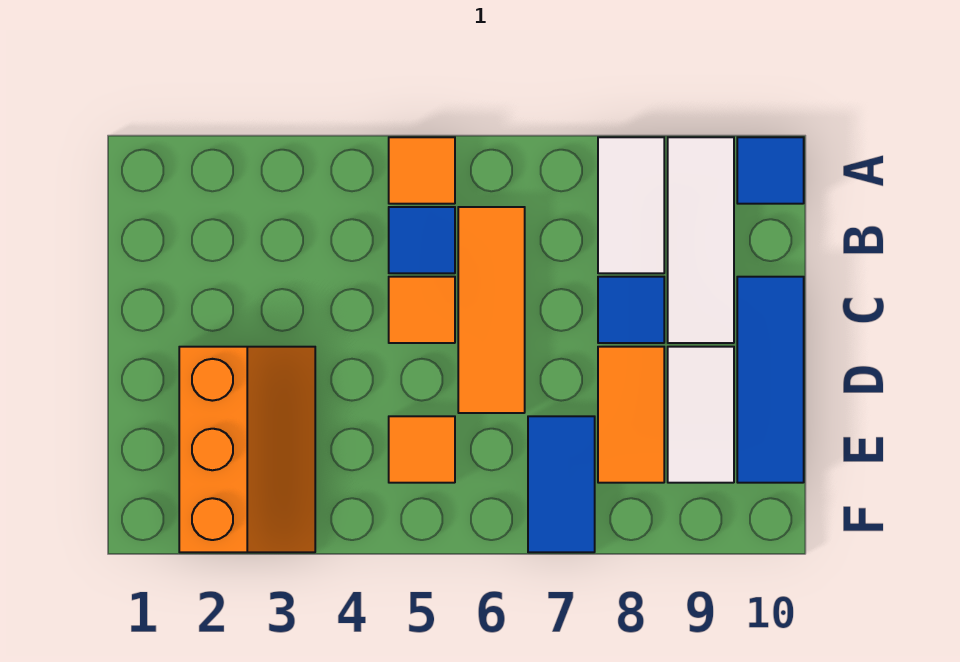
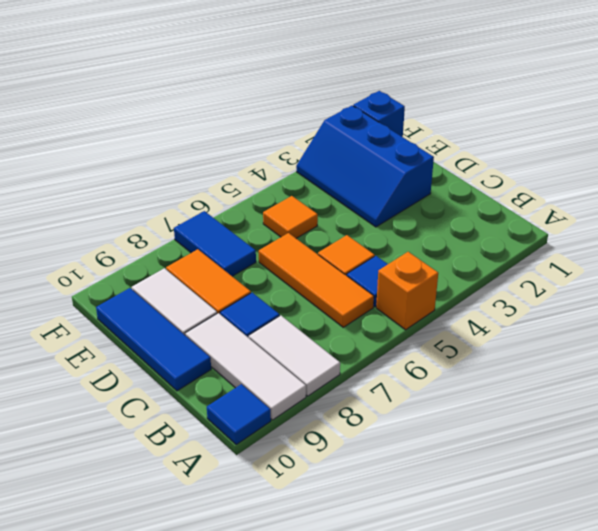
orange 1x1 tile [389,137,455,204] -> orange 1x1 brick [376,252,438,330]
orange 2x3 slope [179,347,315,552] -> blue 2x3 slope [296,106,434,227]
none -> blue 1x1 brick [353,91,405,137]

